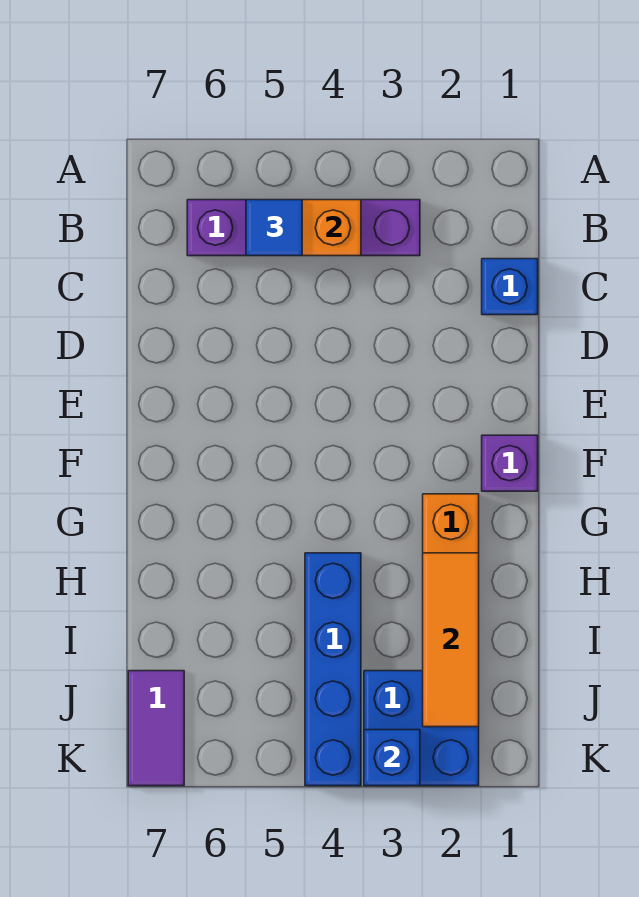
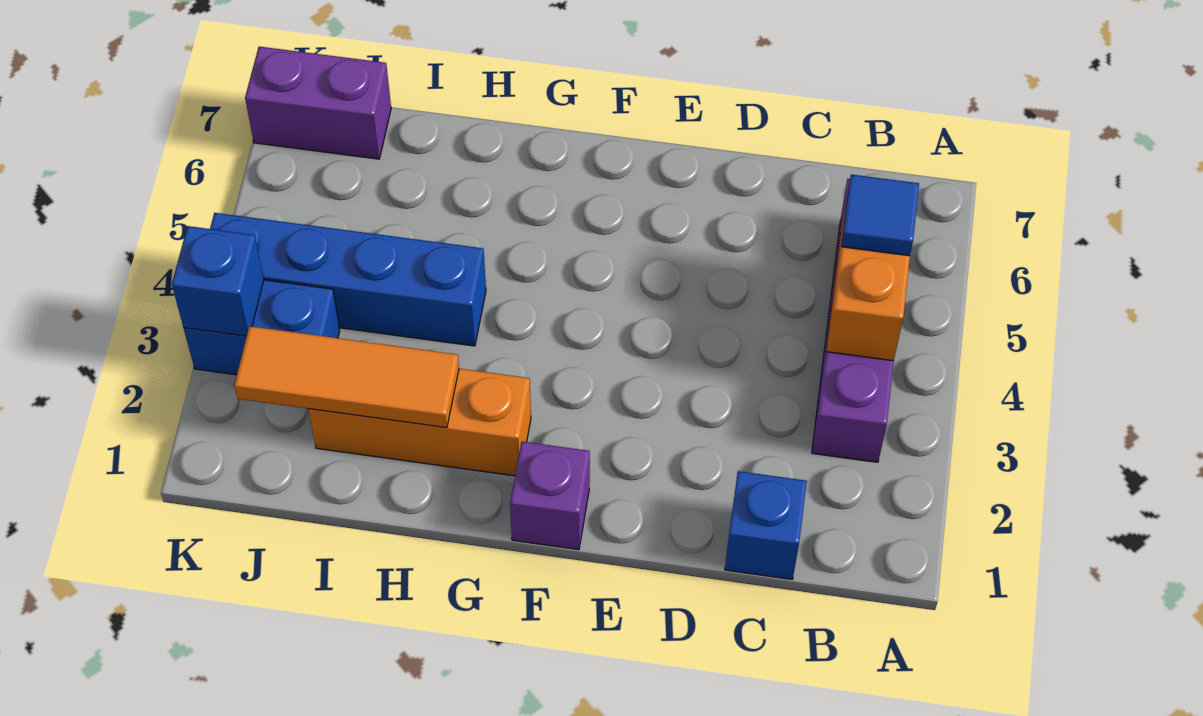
blue 2x2 brick [364,671,479,786] -> blue 1x2 brick [184,280,340,375]
purple 1x2 tile [128,671,184,786] -> purple 1x2 brick [245,47,391,159]

